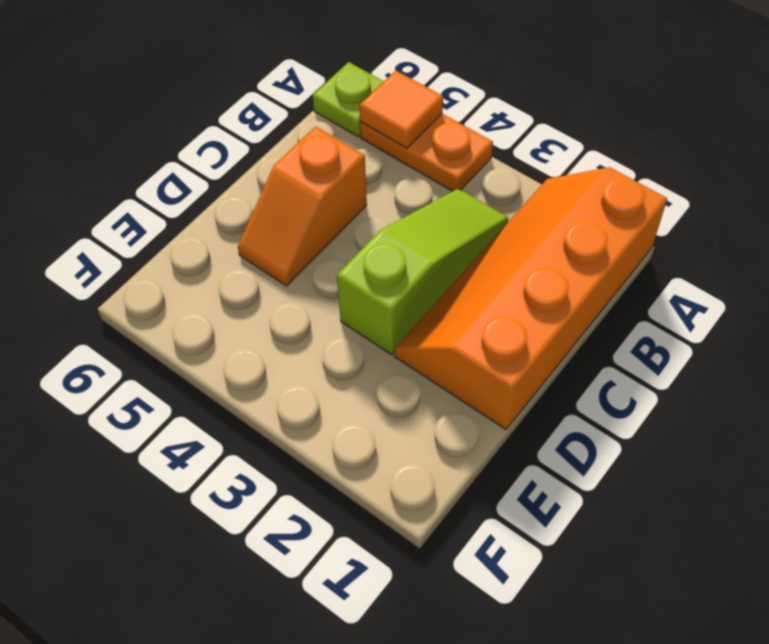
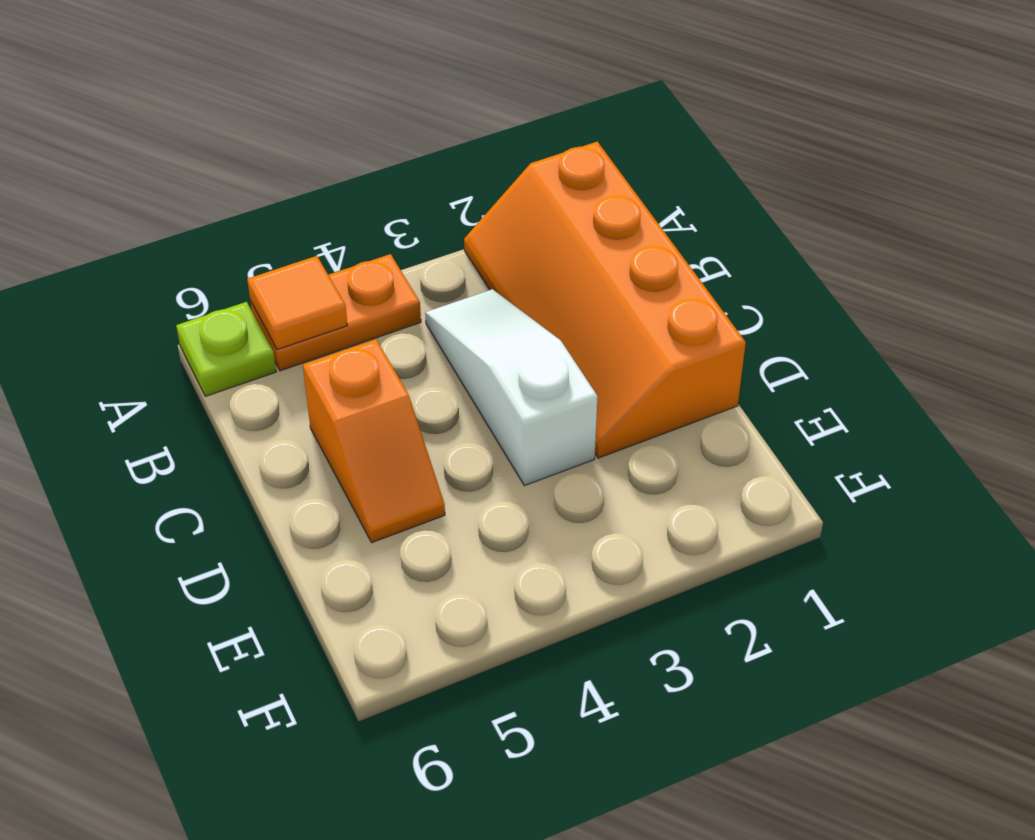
lime 1x3 slope [337,189,508,355] -> white 1x3 slope [425,289,598,486]

